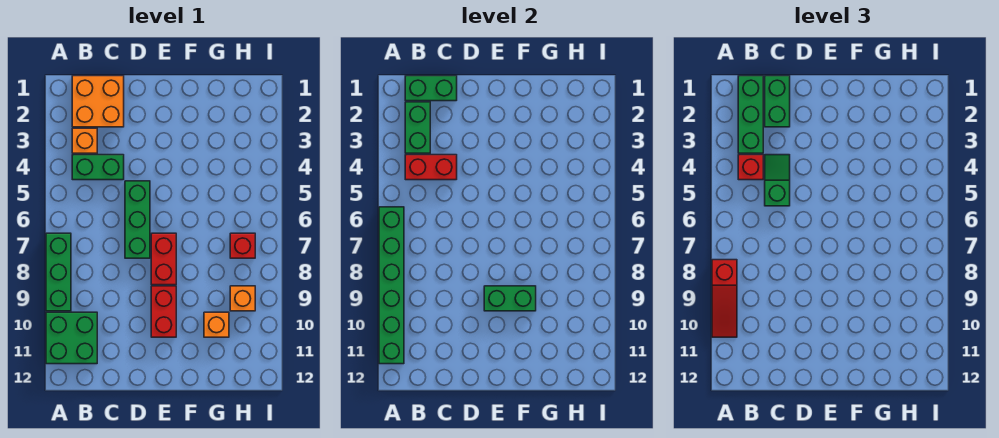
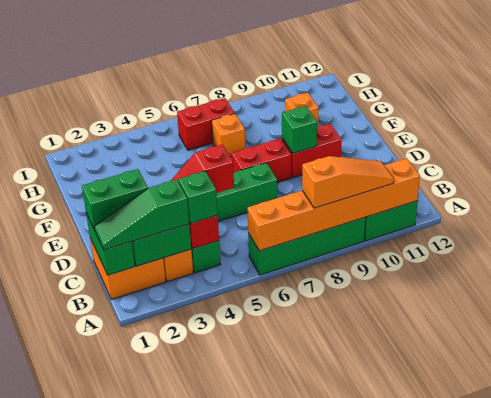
green 1x6 brick [379,207,404,364] -> orange 1x6 brick [247,158,420,251]
green 1x3 brick [46,233,71,311] -> green 1x4 brick [248,217,366,275]
red 1x3 slope [712,260,737,337] -> orange 1x3 slope [302,156,394,208]
green 1x3 brick [738,76,763,153] -> green 1x3 slope [94,180,189,250]
red 1x1 brick [738,155,763,180] -> green 1x1 brick [178,171,218,223]
green 1x2 slope [765,155,790,206] -> red 1x2 slope [171,145,234,193]
green 1x2 brick [484,286,536,311] -> green 1x1 brick [282,106,317,153]
red 1x1 brick [230,233,255,258] -> red 1x2 brick [177,98,235,150]
orange 1x1 brick [230,286,255,311] -> orange 1x1 brick moved to [211,114,245,157]

